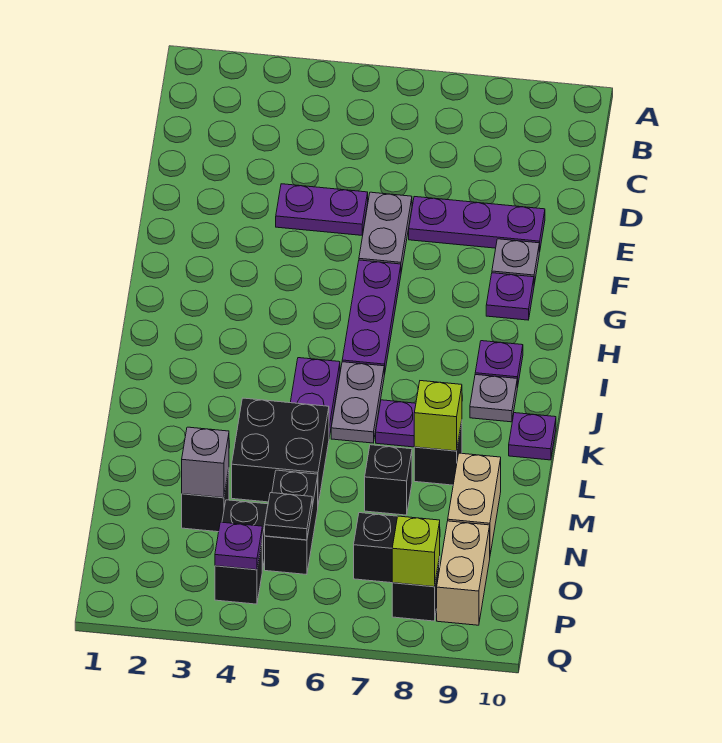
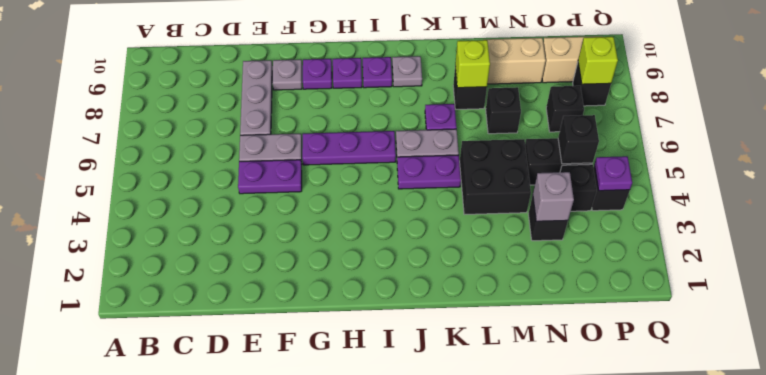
purple 1x2 plate [276,184,368,235] -> purple 1x2 plate turned to [238,160,302,194]
purple 1x3 plate [409,197,545,252] -> grey 1x3 plate [240,60,272,135]
purple 1x1 plate [509,413,556,460] -> purple 1x1 plate moved to [333,58,362,88]
black 1x1 plate [265,493,312,540] -> black 1x1 brick [558,115,599,164]

